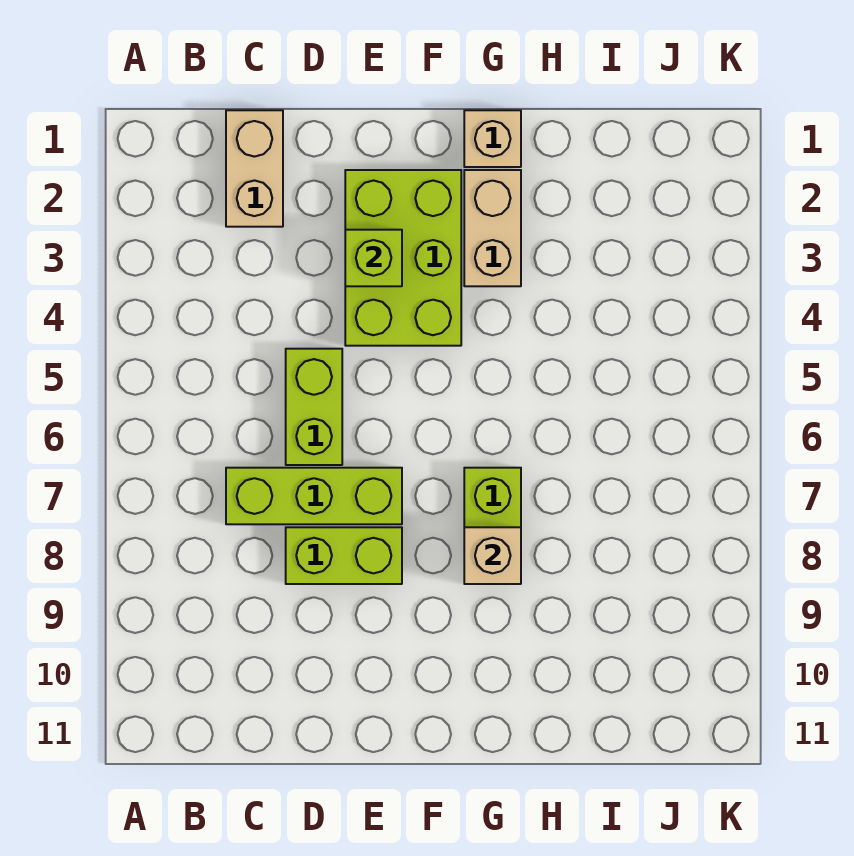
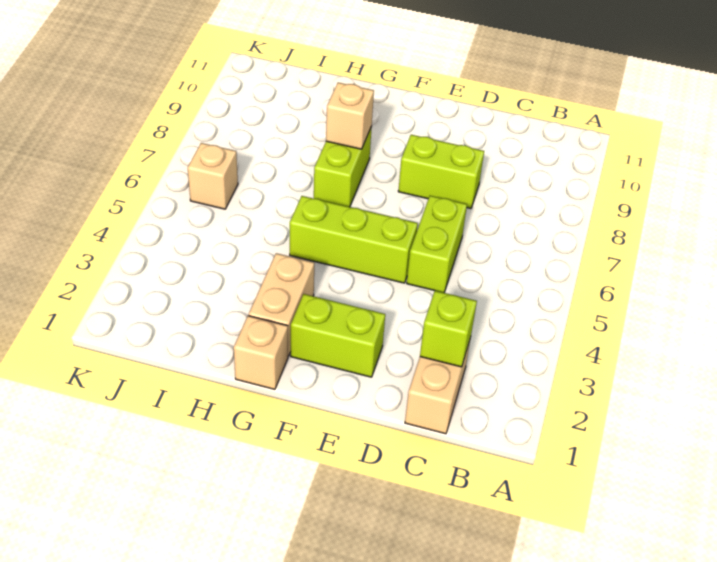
lime 1x3 brick [226,468,402,524] -> lime 1x3 brick moved to [290,196,418,283]
lime 2x3 brick [345,170,461,346] -> lime 1x2 brick [291,294,385,377]
lime 1x1 brick [345,230,402,286] -> lime 1x1 brick moved to [420,291,477,367]
none -> tan 1x1 brick [188,143,238,209]

